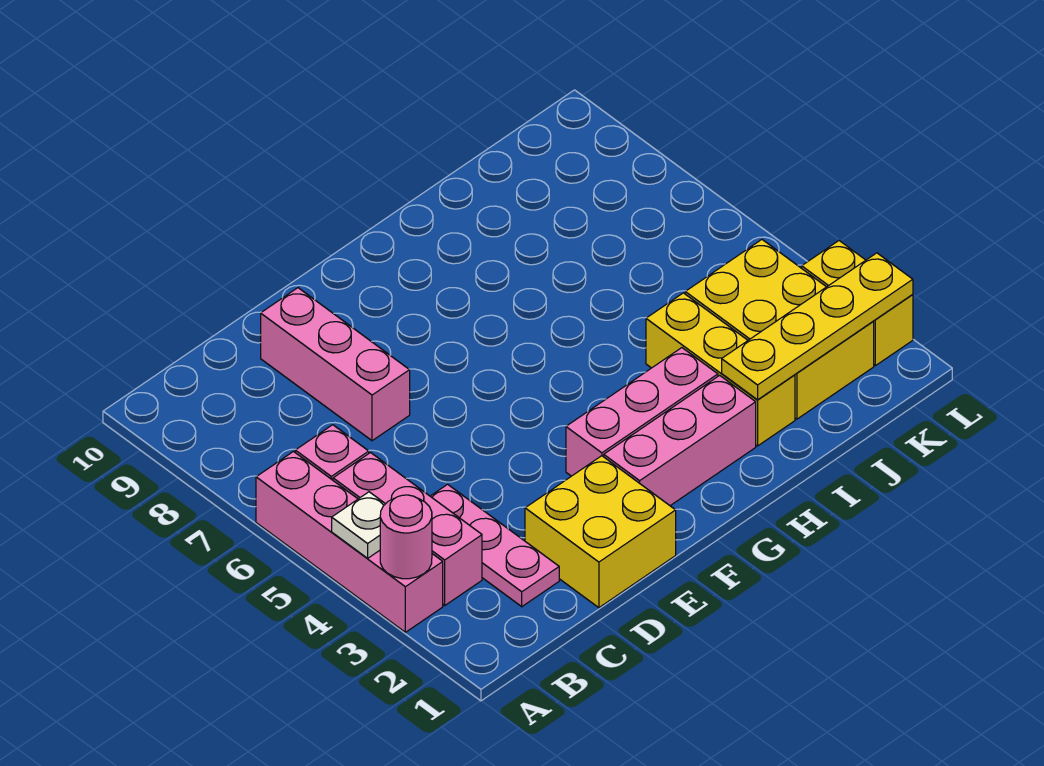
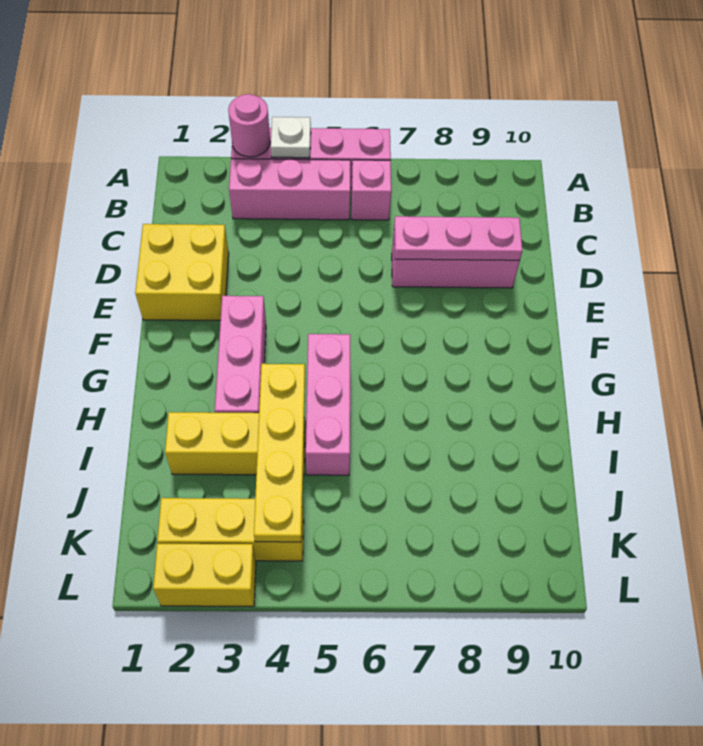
pink 1x3 plate [430,484,559,607] -> pink 1x3 plate moved to [394,216,522,260]
pink 1x3 brick [604,375,756,506] -> pink 1x3 brick moved to [306,334,350,475]
yellow 1x4 plate [722,253,913,400] -> yellow 1x4 plate moved to [254,364,305,542]
yellow 2x3 brick [685,240,874,419] -> yellow 1x3 brick [157,498,304,561]

